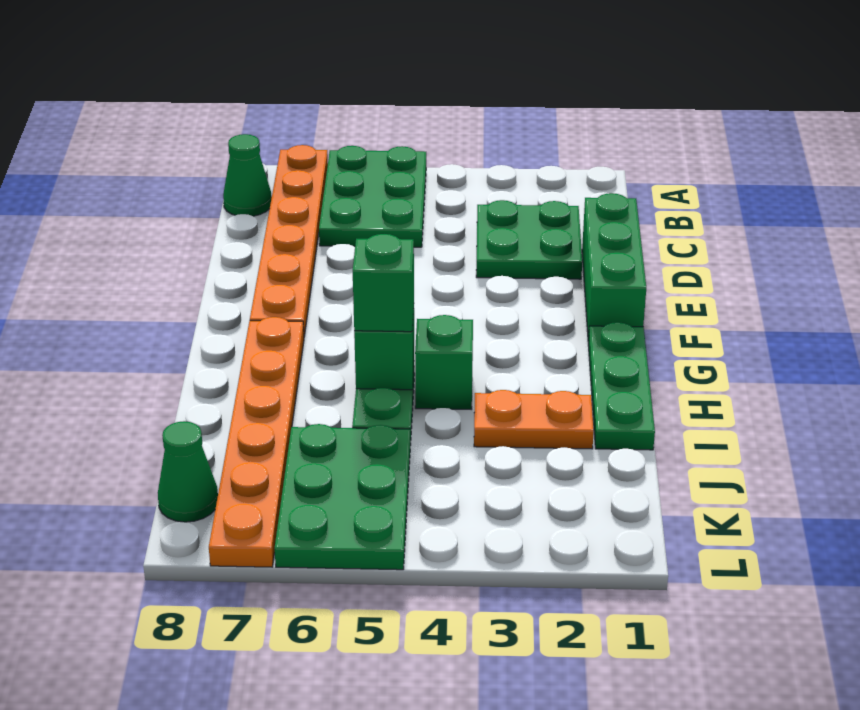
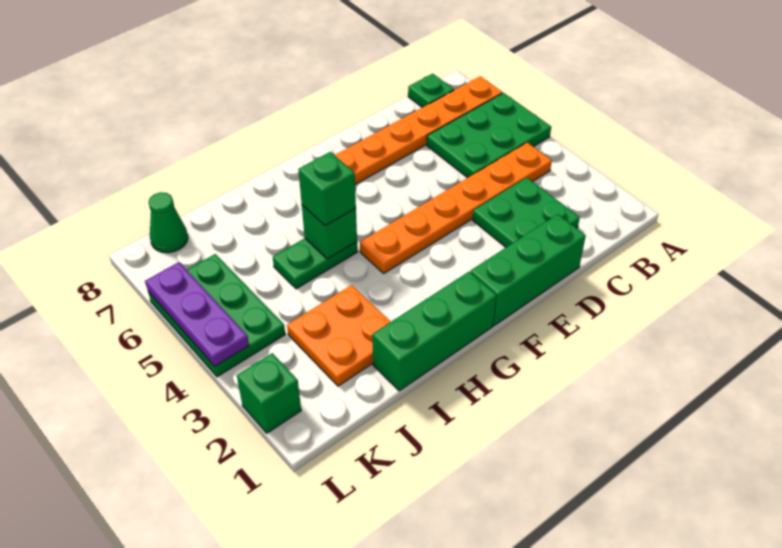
green 1x1 cone [223,134,272,216] -> green 1x1 plate [408,74,454,107]
green 1x3 plate [588,322,655,450] -> green 1x3 brick [372,272,497,391]
orange 1x6 plate [209,317,304,567] -> orange 1x6 plate moved to [360,143,552,273]
green 1x1 brick [415,315,473,409] -> green 1x1 brick moved to [237,353,301,433]
orange 1x2 plate [474,390,594,449] -> orange 2x2 plate [287,285,390,386]
green 2x3 plate [274,424,410,570] -> green 2x3 plate turned to [148,254,285,377]
none -> purple 1x3 plate [145,262,249,366]

